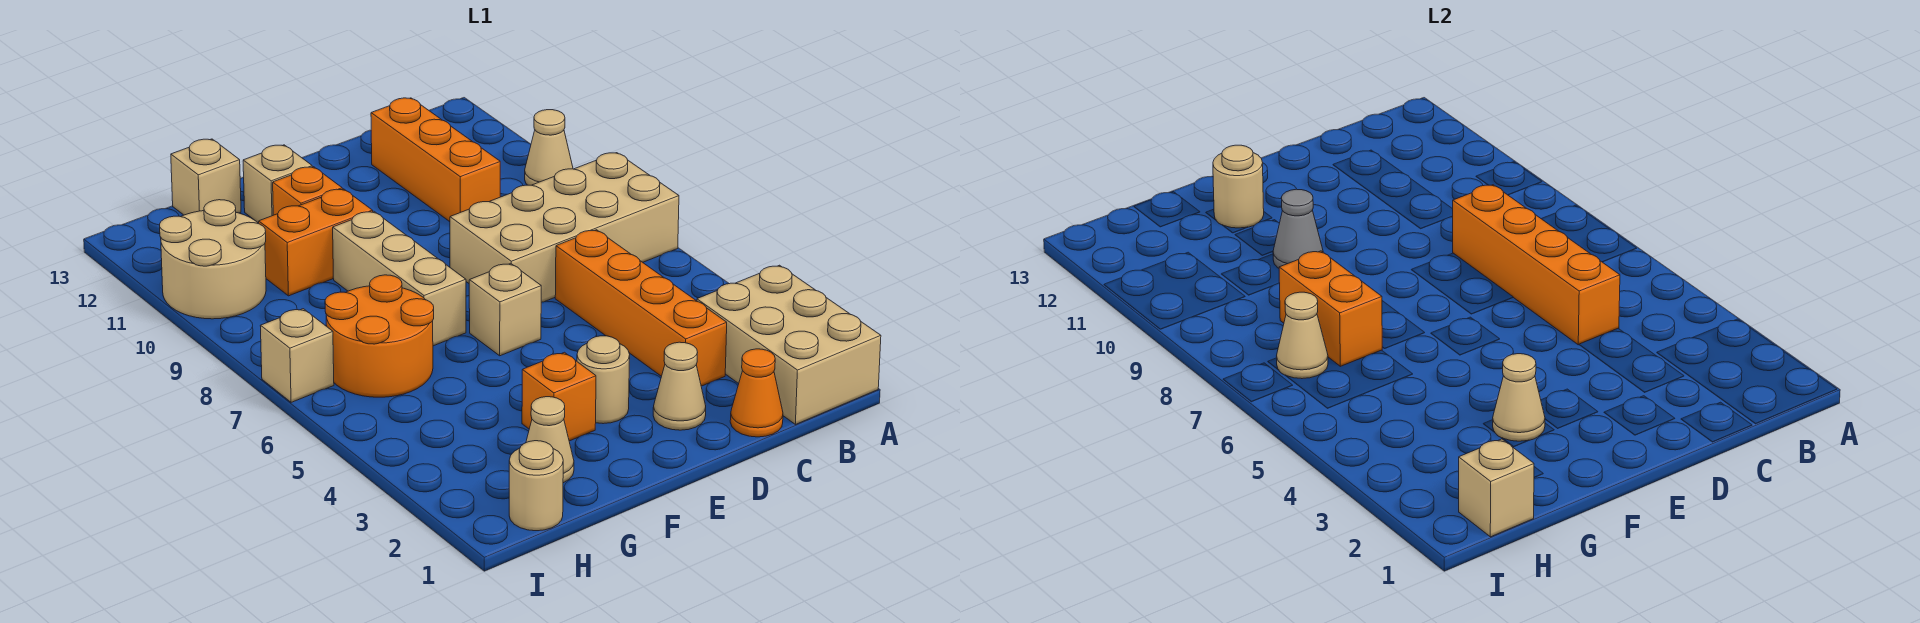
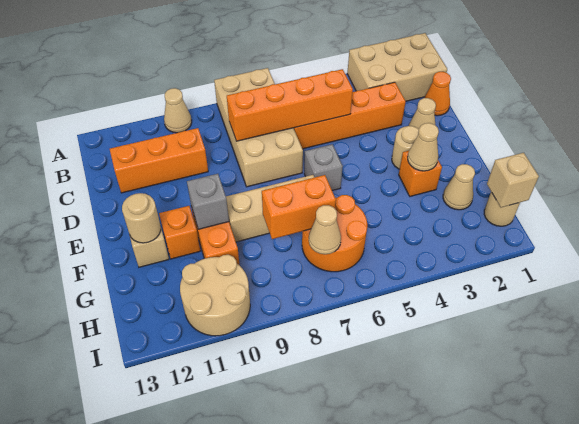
tan 1x1 brick [469,263,541,356] -> grey 1x1 brick [304,144,343,191]
grey 1x1 cone [1273,189,1323,268] -> grey 1x1 brick [187,174,229,229]
tan 1x1 brick [171,139,241,215] -> none
tan 1x1 brick [261,309,334,402] -> none

